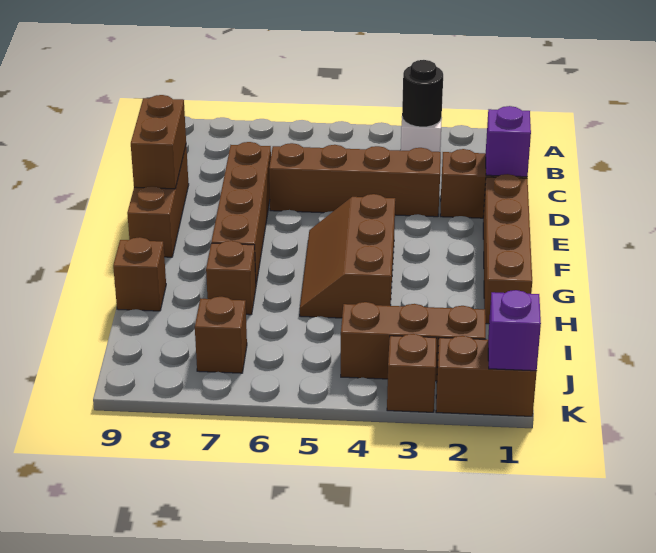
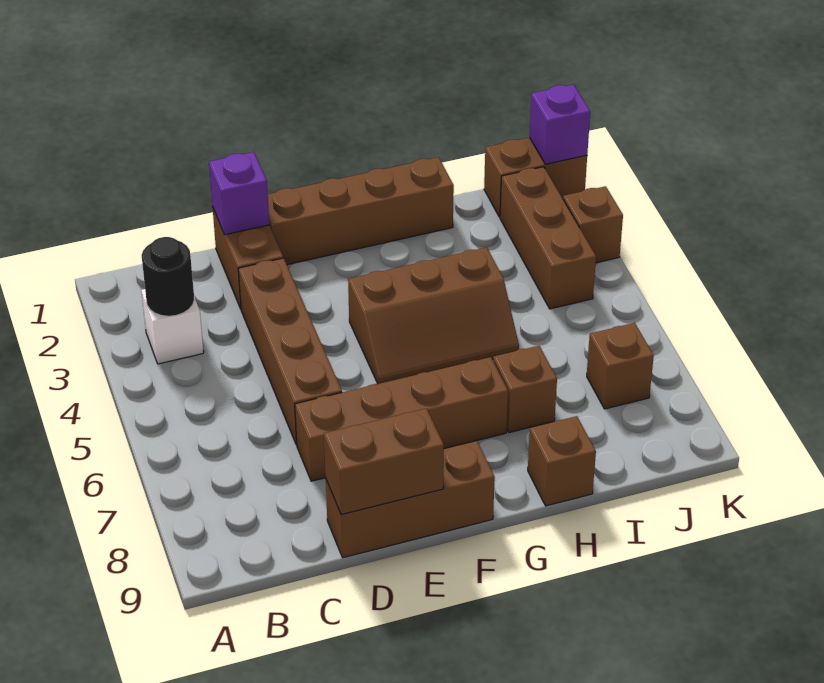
brown 1x2 brick [436,336,537,416] -> brown 1x2 brick turned to [484,138,587,217]

